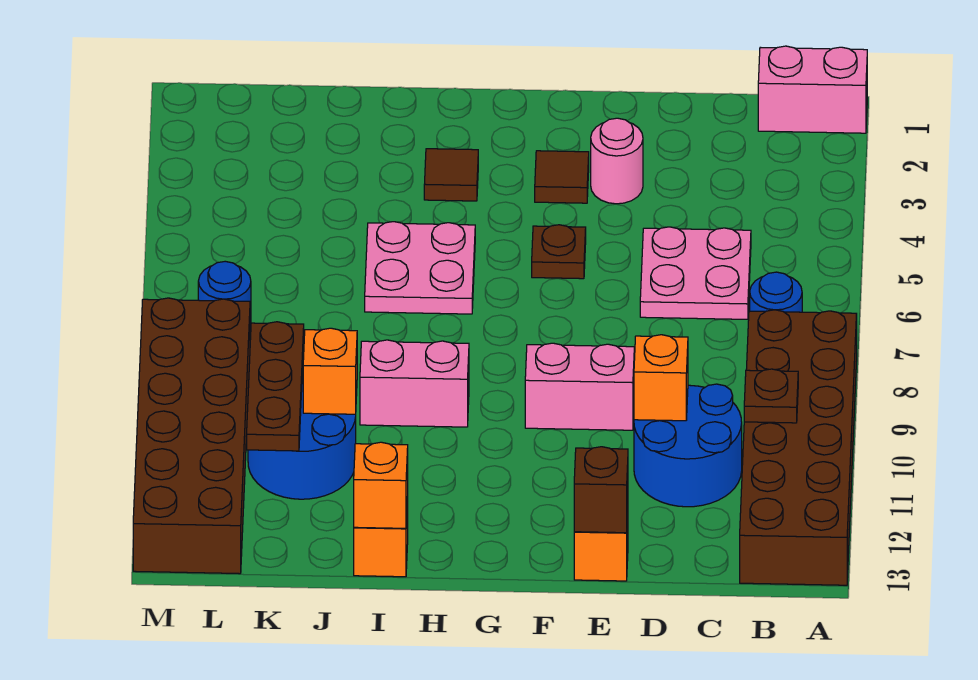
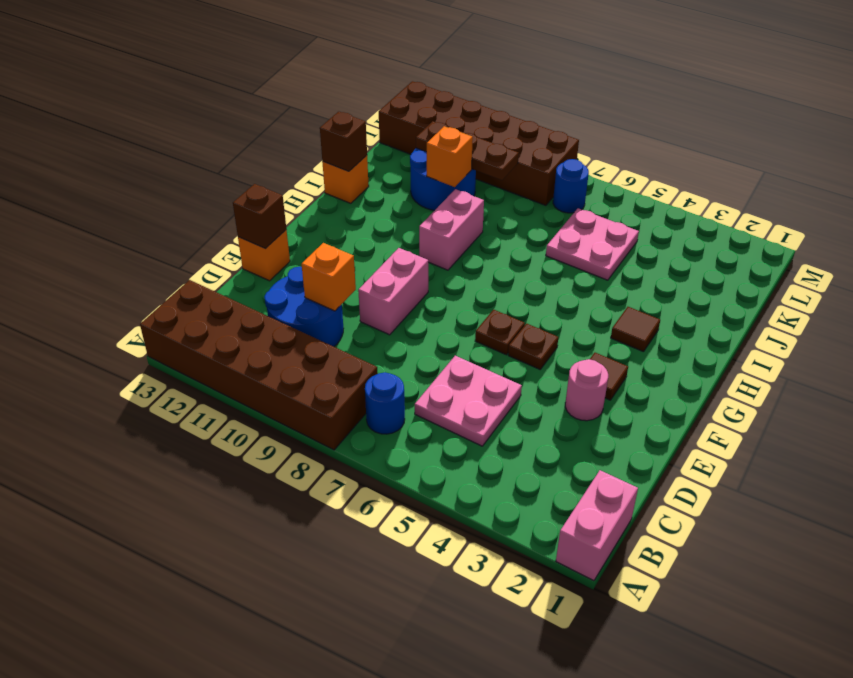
brown 1x1 plate [744,369,798,423] -> brown 1x1 plate moved to [475,310,525,355]
pink 2x2 plate [365,222,475,314] -> pink 2x2 plate moved to [546,208,639,280]
orange 1x1 brick [354,442,408,528] -> brown 1x1 brick [320,112,367,171]

